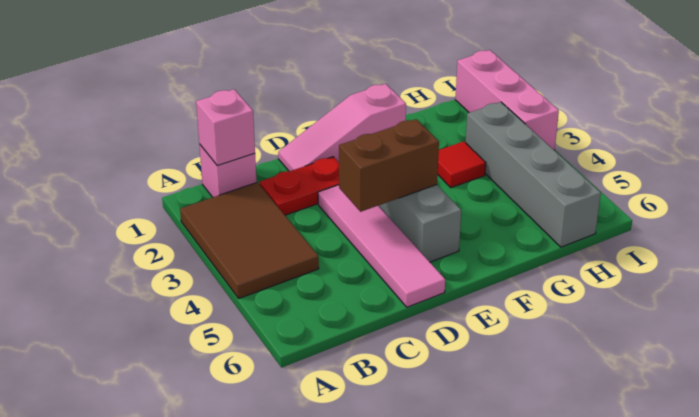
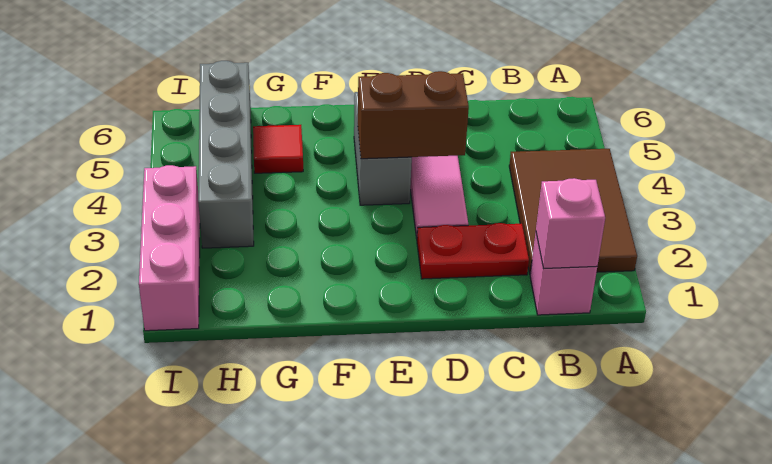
pink 1x3 slope [278,84,406,171] -> none
red 1x1 tile [438,141,486,188] -> red 1x1 tile moved to [253,125,303,173]

